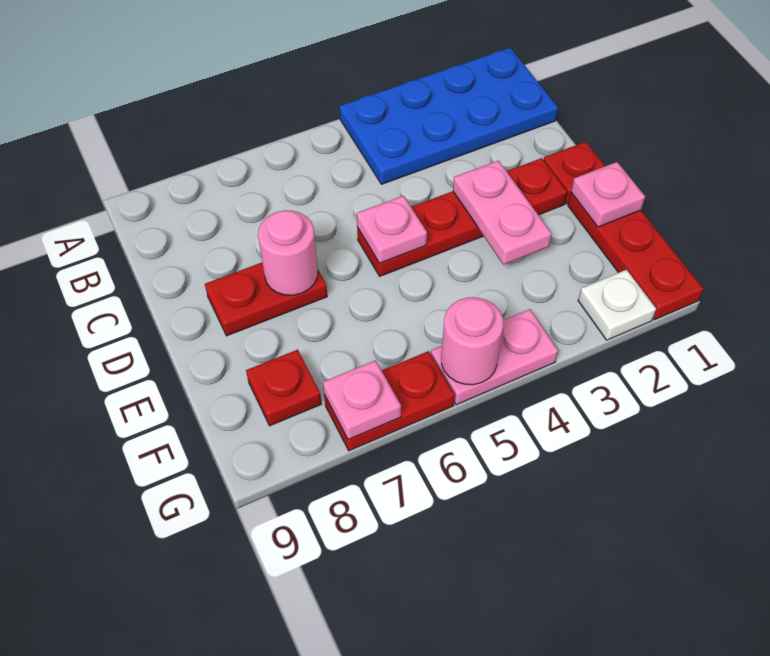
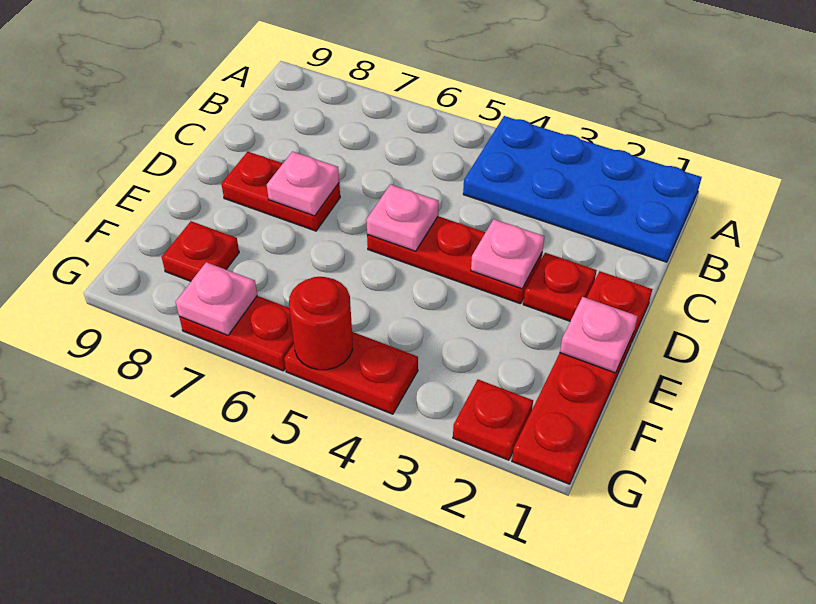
pink 1x2 plate [453,161,552,265] -> pink 1x1 plate [471,219,544,289]
pink 1x1 round brick [258,210,318,295] -> pink 1x1 plate [267,152,339,216]
white 1x1 plate [578,270,656,340] -> red 1x1 plate [453,380,533,460]
pink 1x2 plate [431,309,558,405] -> red 1x2 plate [284,332,418,414]
pink 1x1 round brick [441,297,504,385] -> red 1x1 round brick [289,277,353,370]

